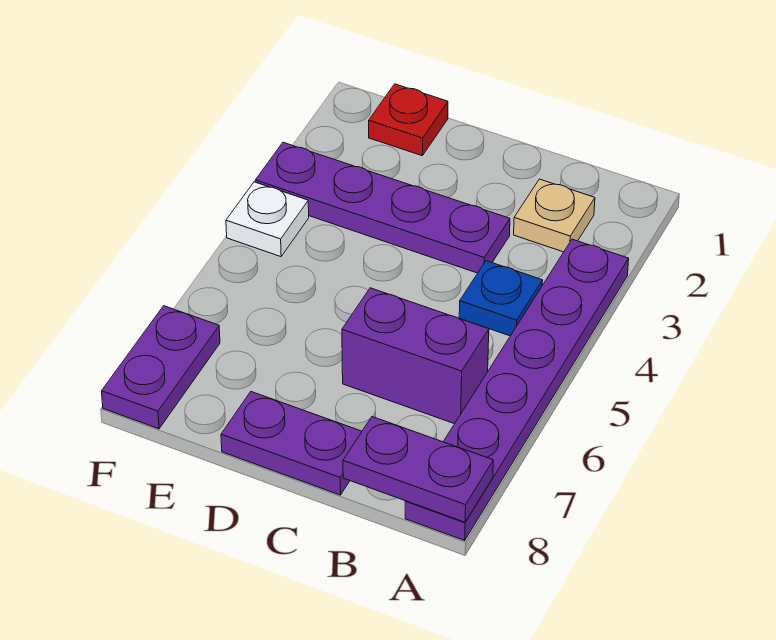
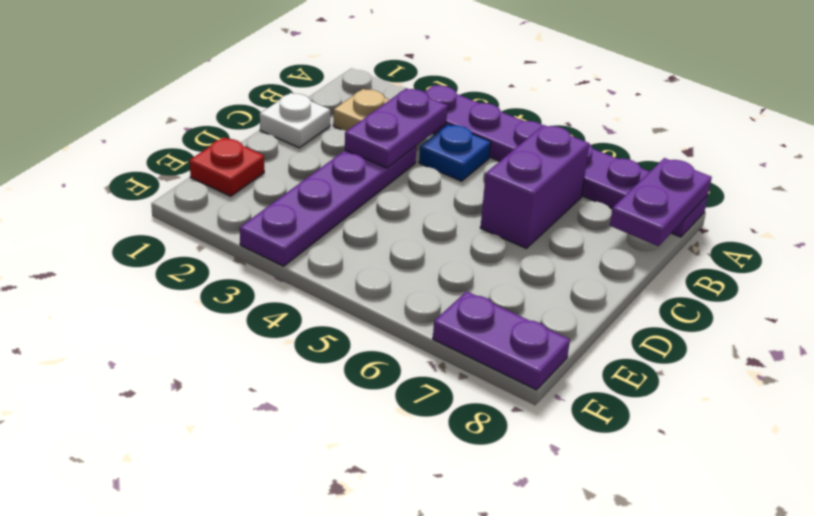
purple 1x2 plate [221,392,362,495] -> purple 1x2 plate moved to [345,88,448,168]
white 1x1 plate [226,182,309,257] -> white 1x1 plate moved to [260,93,330,148]

